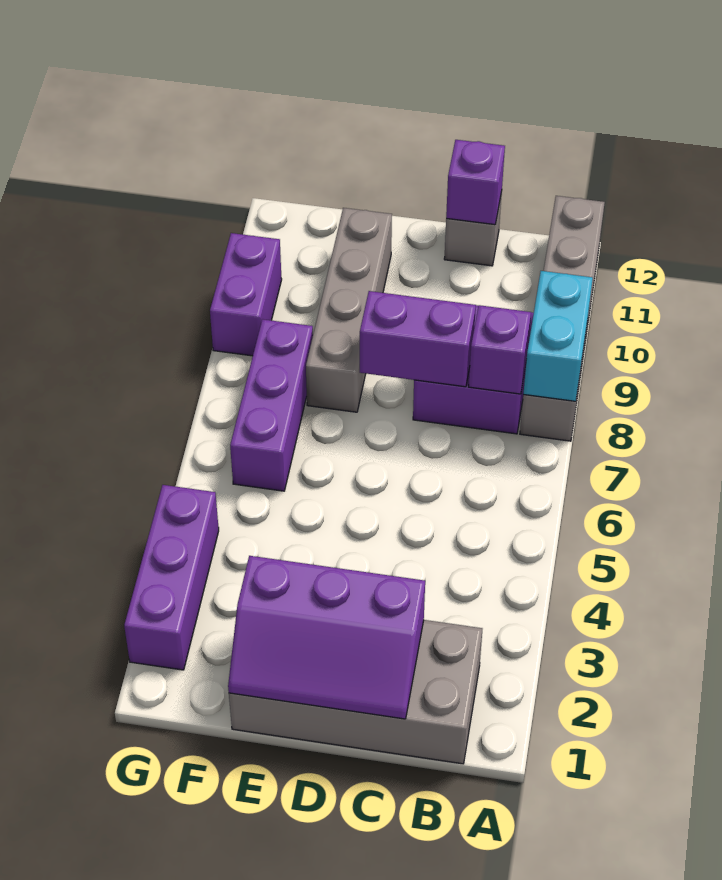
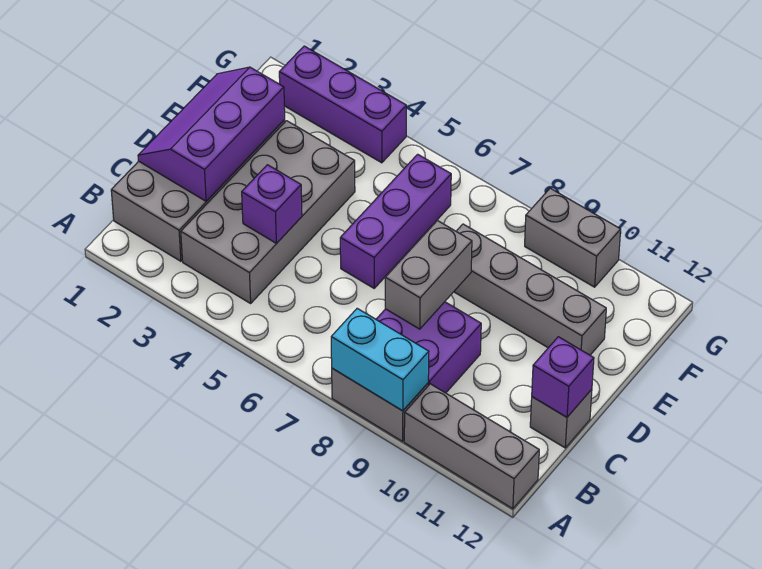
none -> grey 2x4 brick [181,121,355,303]
purple 1x1 brick [469,305,531,394] -> purple 1x1 brick moved to [242,165,302,243]
purple 1x2 brick [360,291,476,387] -> grey 1x2 brick [385,221,472,329]
purple 1x3 brick [230,319,313,491] -> purple 1x3 brick turned to [340,154,451,288]
purple 1x2 brick [210,233,282,356] -> grey 1x2 brick [525,188,621,287]

